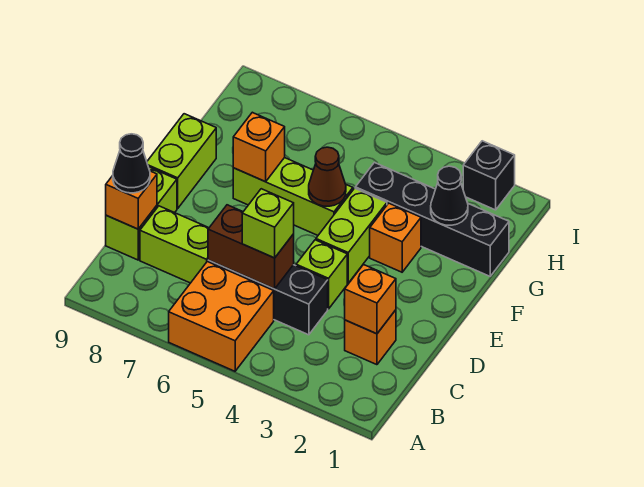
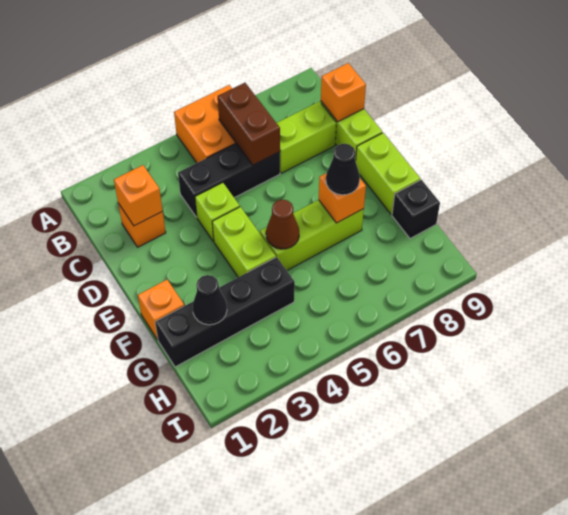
brown 1x2 brick [208,205,294,289] -> brown 1x2 brick turned to [218,83,280,165]
lime 1x1 brick [242,189,294,258] -> none
black 1x1 cone [113,134,150,193] -> black 1x1 cone moved to [326,144,360,195]
orange 1x1 brick [370,203,421,272] -> orange 1x1 brick moved to [138,280,184,340]
black 1x1 brick [463,141,515,210] -> black 1x1 brick moved to [392,180,440,239]

